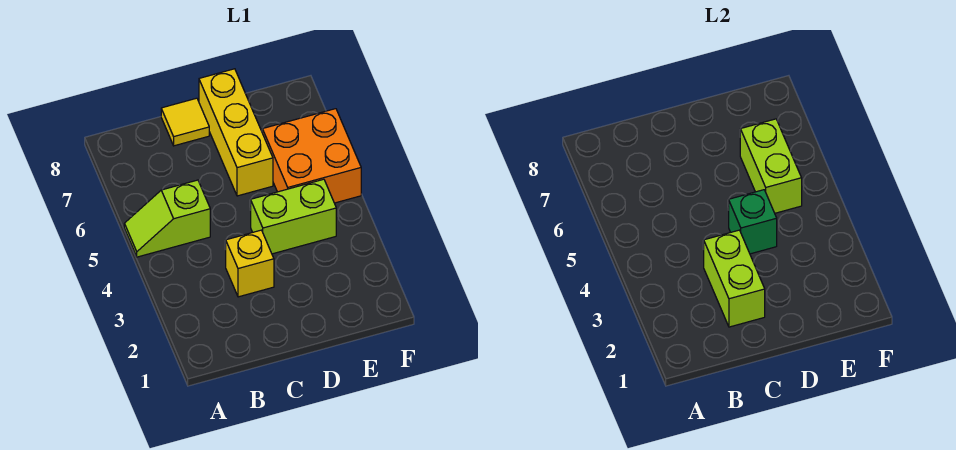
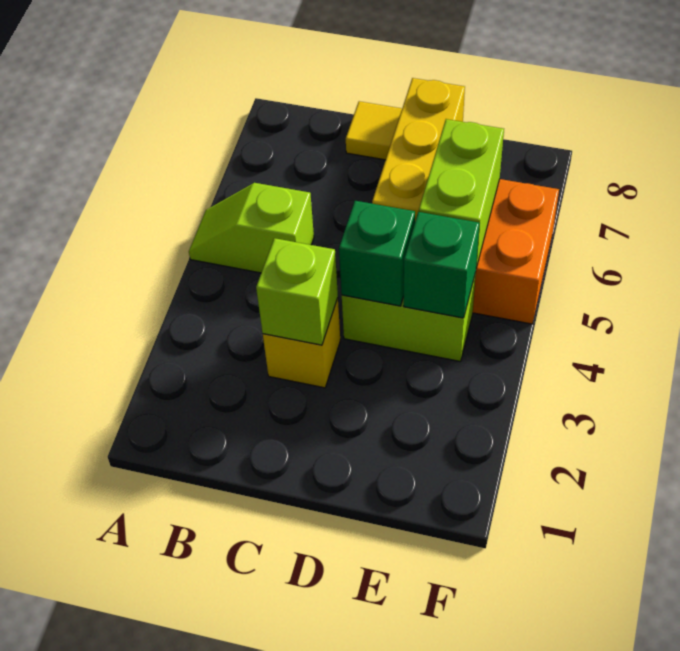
lime 1x2 brick [703,230,765,327] -> lime 1x1 brick [256,238,338,345]
none -> green 1x1 brick [404,212,479,318]

